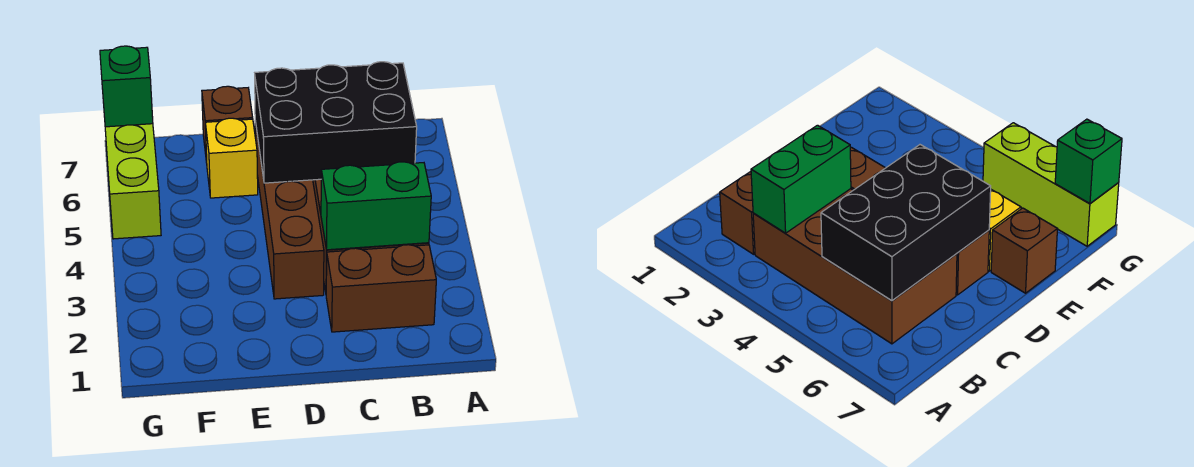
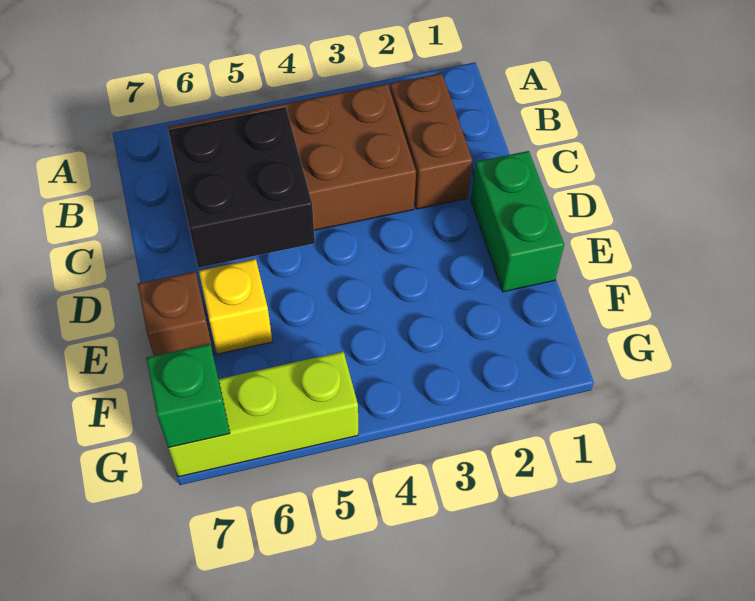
green 1x2 brick [321,162,431,250] -> green 1x2 brick moved to [471,151,564,292]
black 2x3 brick [255,62,417,183] -> black 2x2 brick [168,107,315,268]
brown 1x4 brick [255,121,324,299] -> none

